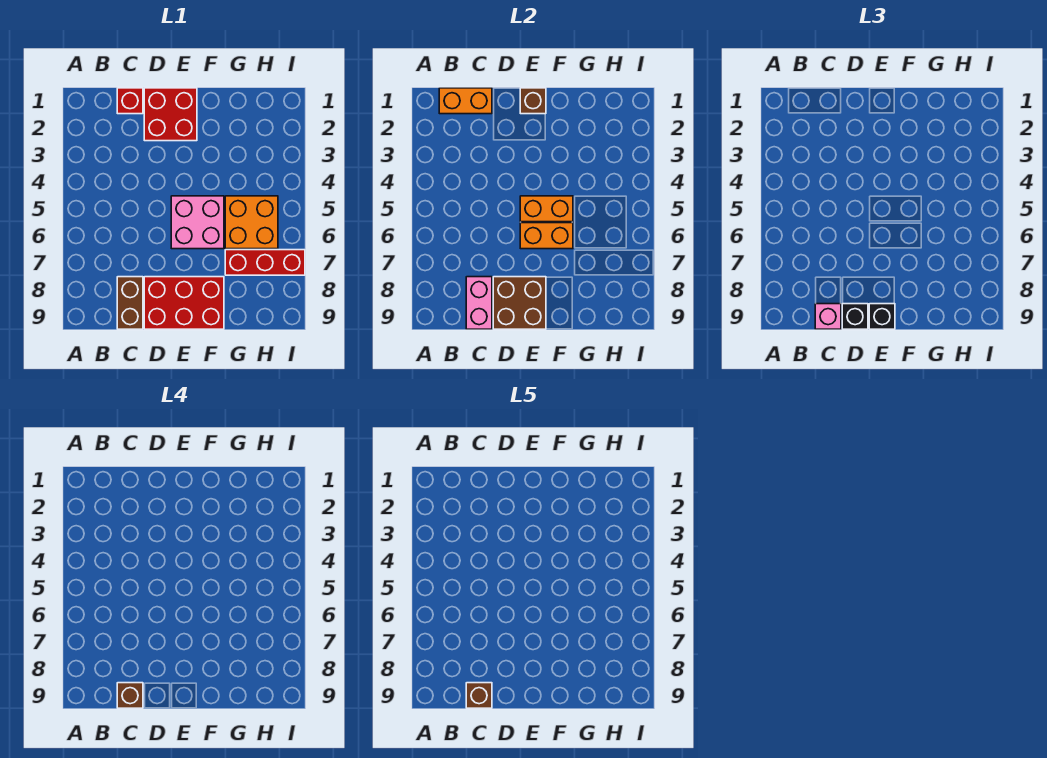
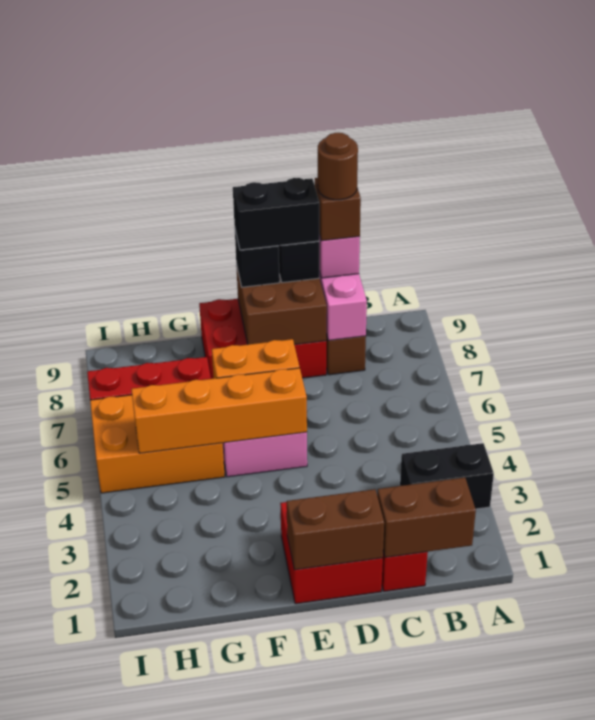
none -> black 1x2 brick [400,443,494,509]
orange 1x2 brick [439,88,492,114] -> brown 1x2 brick [377,477,476,557]
brown 1x1 brick [466,683,492,708] -> brown 1x1 round brick [318,133,358,200]
none -> black 1x2 brick [233,178,319,250]
brown 1x1 brick [520,88,546,114] -> brown 1x2 brick [287,489,384,570]
orange 1x2 brick [520,196,573,222] -> orange 1x4 brick [131,368,307,453]
orange 2x2 brick [225,196,278,249] -> orange 2x3 brick [90,395,225,493]

